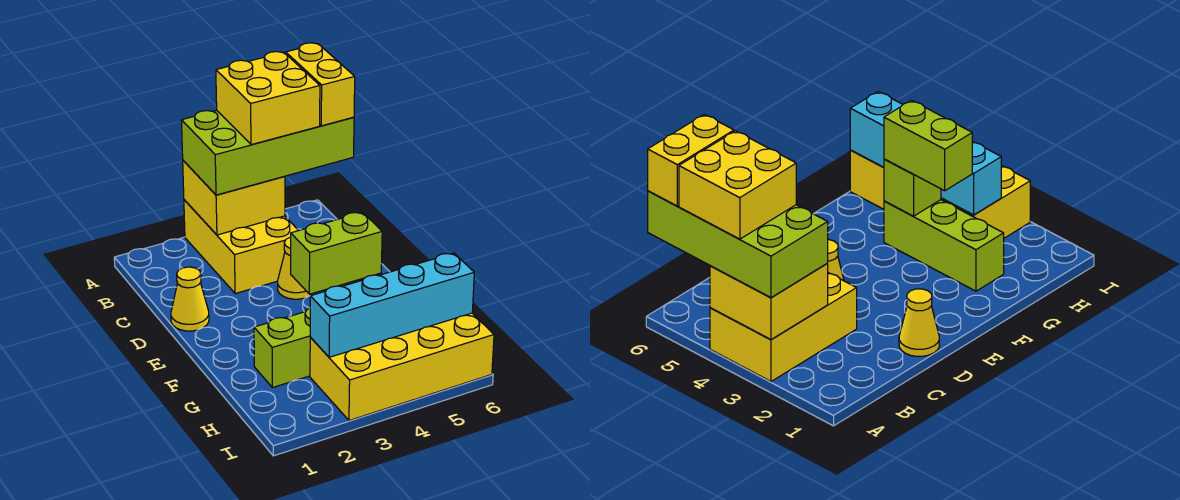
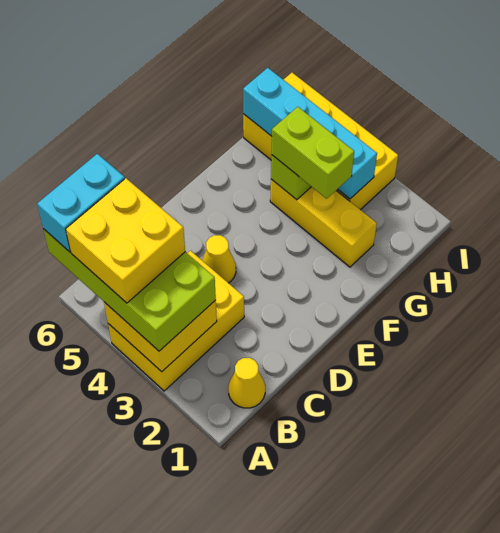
yellow 1x2 brick [286,43,355,126] -> cyan 1x2 brick [37,154,125,252]
yellow 1x1 cone [171,267,209,331] -> yellow 1x1 cone moved to [228,358,265,408]
lime 1x3 brick [254,308,310,388] -> yellow 1x3 brick [270,179,377,267]

